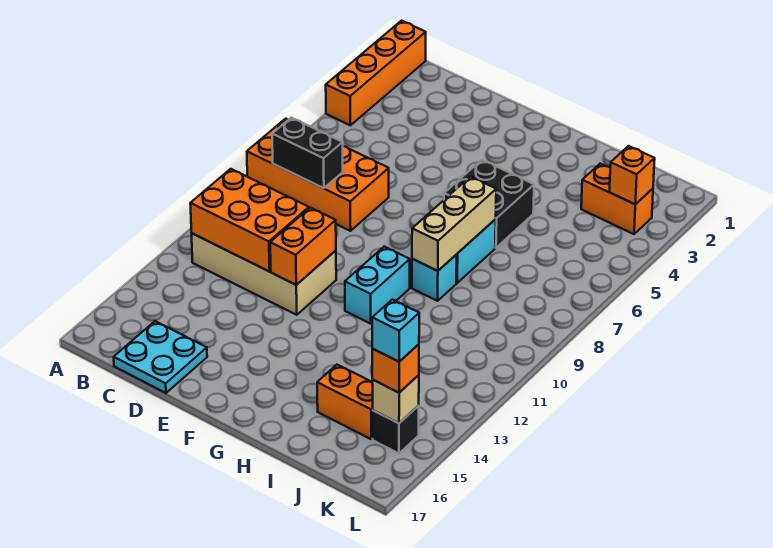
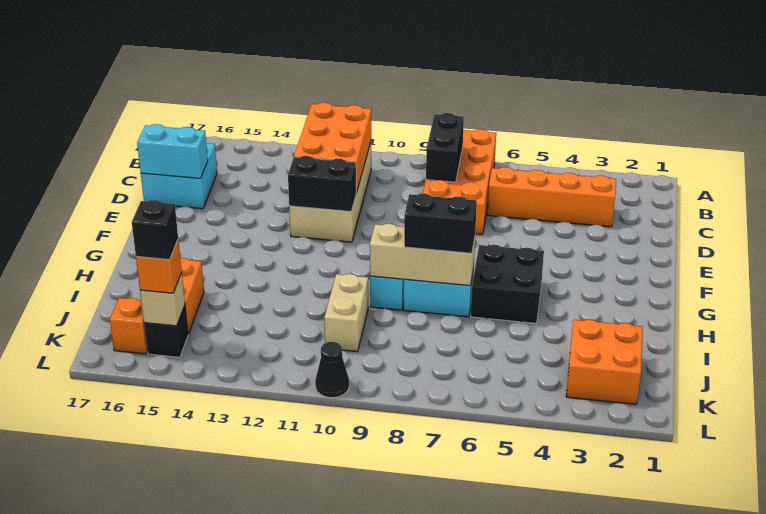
orange 1x4 brick [326,21,426,125] -> orange 1x4 brick moved to [487,167,616,227]
cyan 2x2 plate [114,321,207,393] -> cyan 2x2 brick [141,143,217,209]
orange 1x2 brick [270,208,336,285] -> black 1x2 brick [288,156,356,212]
cyan 1x2 brick [345,247,410,324] -> cyan 1x2 brick moved to [137,124,208,178]
none -> black 1x2 brick [404,193,477,253]
none -> tan 1x2 brick [324,274,368,352]
orange 1x2 brick [581,164,653,234] -> orange 2x2 brick [566,320,643,404]
orange 1x1 brick [609,146,655,204] -> orange 1x1 brick moved to [110,298,147,354]
cyan 1x1 brick [372,300,419,362] -> black 1x1 brick [132,200,178,260]
none -> black 1x1 cone [315,342,349,398]

